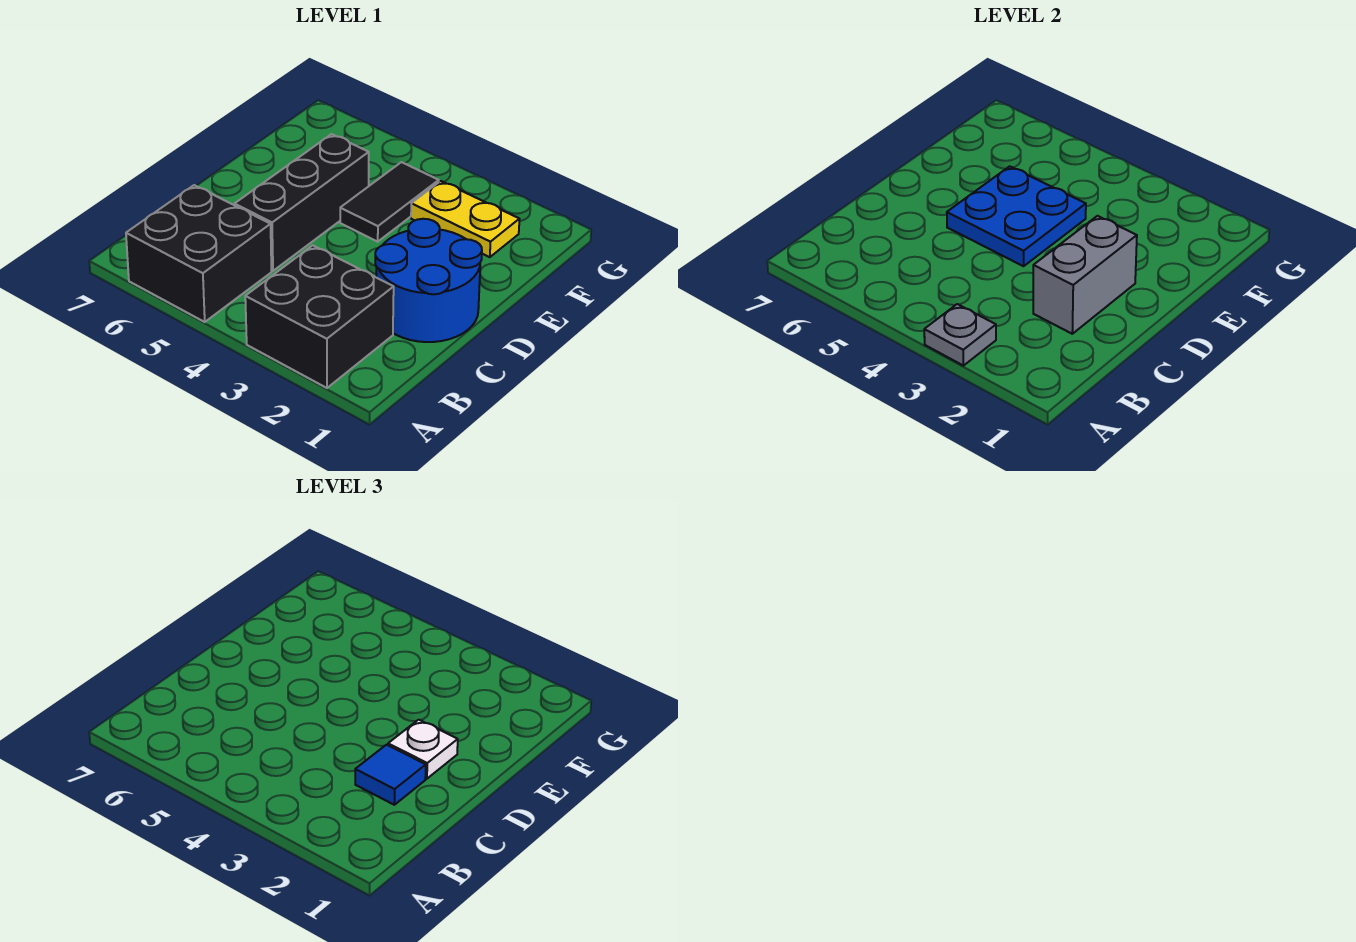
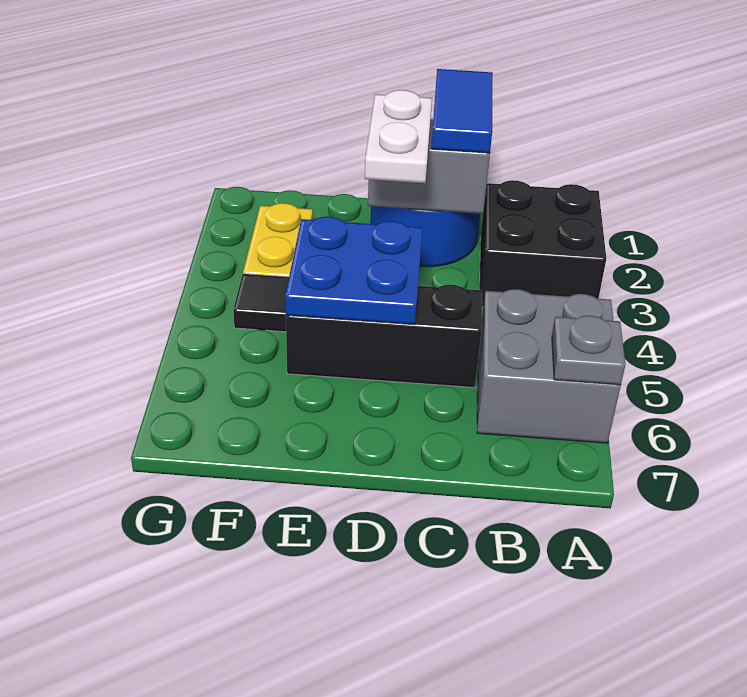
grey 1x1 plate [924,304,996,366] -> grey 1x1 plate moved to [552,316,625,385]
black 2x2 brick [126,185,271,322] -> grey 2x2 brick [477,289,621,443]
blue 1x1 tile [355,745,426,805] -> blue 1x2 tile [431,69,493,153]
white 1x1 plate [388,720,458,779] -> white 1x2 plate [365,90,432,183]

